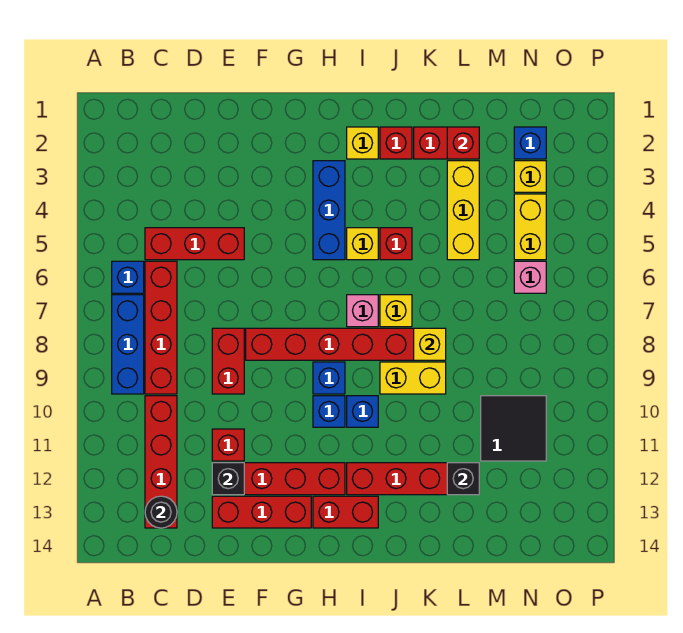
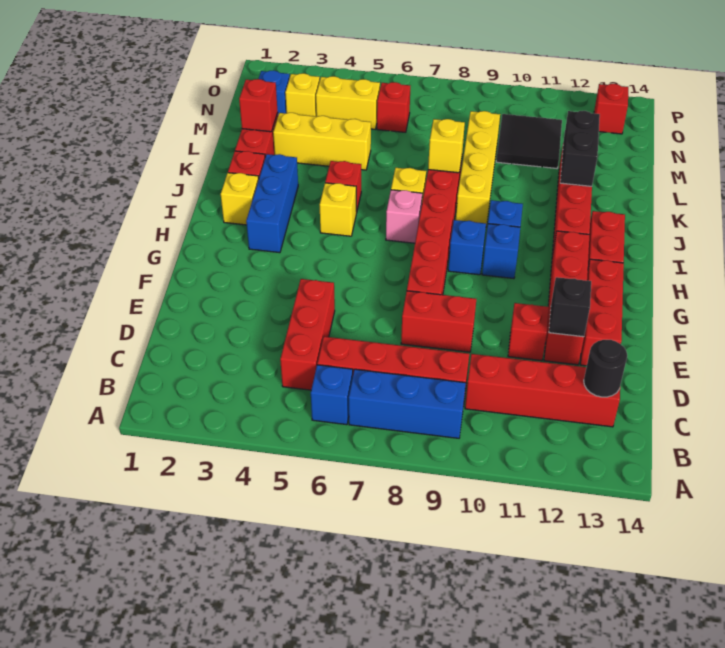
blue 1x3 brick [313,161,345,260] -> blue 1x3 brick turned to [246,154,298,253]
yellow 1x2 brick [380,362,446,394] -> yellow 1x4 brick [456,111,500,227]
black 1x1 brick [447,463,479,495] -> black 1x2 brick [560,111,600,186]
pink 1x1 brick [514,261,546,293] -> red 1x1 brick [377,82,410,132]
none -> red 1x1 brick [594,84,628,134]

